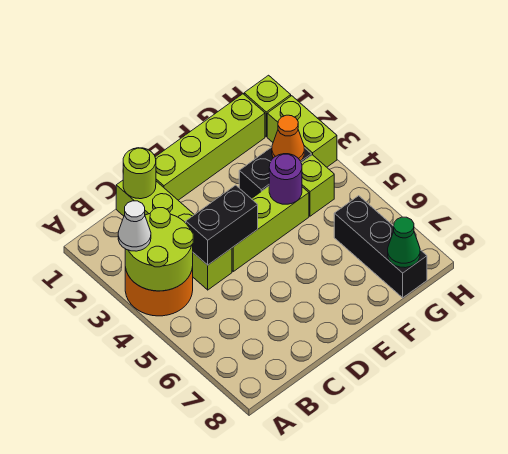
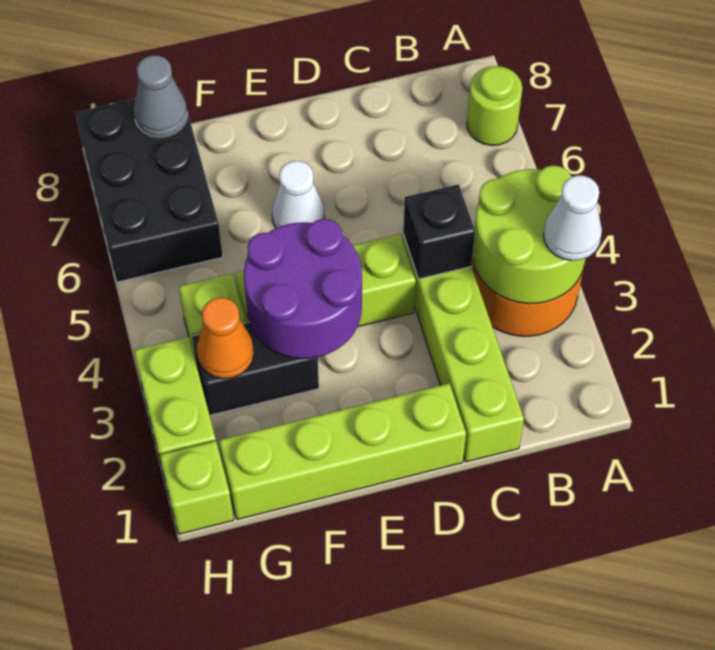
lime 1x1 round brick [123,148,156,199] -> lime 1x1 round brick moved to [467,66,522,145]
black 1x2 brick [186,185,258,265] -> black 1x1 brick [403,184,475,279]
none -> white 1x1 cone [272,161,324,228]
purple 1x1 round brick [269,154,302,204] -> purple 2x2 round brick [244,219,362,359]
black 1x3 brick [334,196,427,298] -> black 2x3 brick [76,89,223,282]
green 1x1 cone [388,217,420,268] -> grey 1x1 cone [134,55,187,137]

